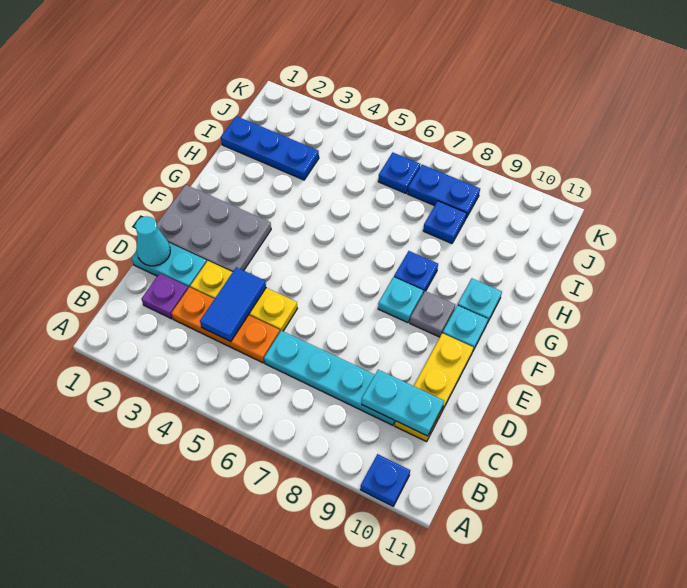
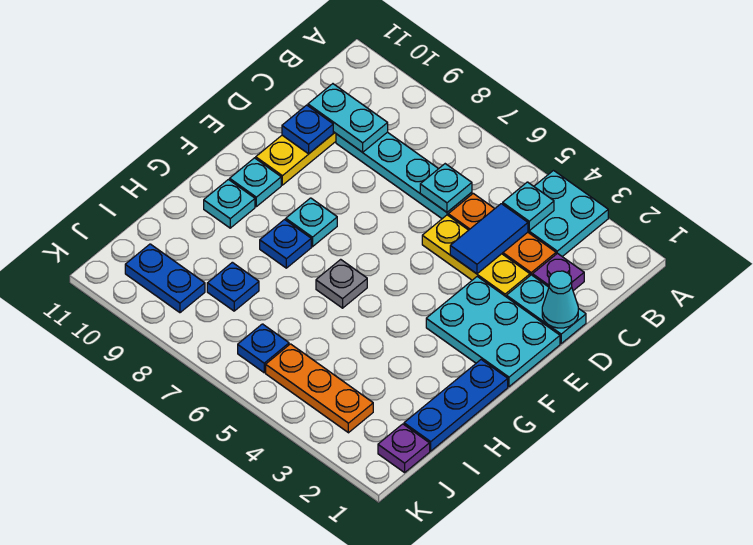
none -> cyan 2x2 plate [528,171,608,257]
blue 1x1 plate [360,454,410,506] -> blue 1x1 plate moved to [282,105,333,154]
none -> cyan 1x1 plate [503,182,554,231]
none -> cyan 1x1 plate [420,164,472,212]
grey 2x3 plate [157,185,271,272] -> cyan 2x3 plate [426,277,560,387]
grey 1x1 plate [410,291,455,337] -> grey 1x1 plate moved to [316,259,367,308]
blue 1x3 plate [221,116,319,180] -> blue 1x3 plate turned to [404,360,508,451]
none -> purple 1x1 plate [378,424,430,473]
none -> orange 1x3 plate [266,344,373,433]
blue 1x2 plate [408,165,480,218] -> blue 1x2 plate moved to [125,244,205,313]

